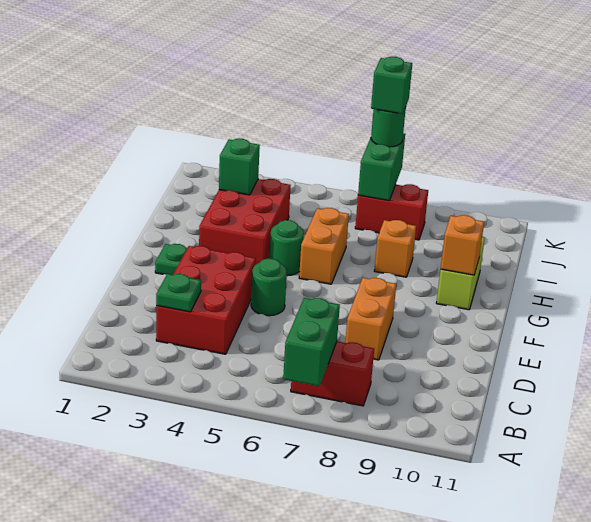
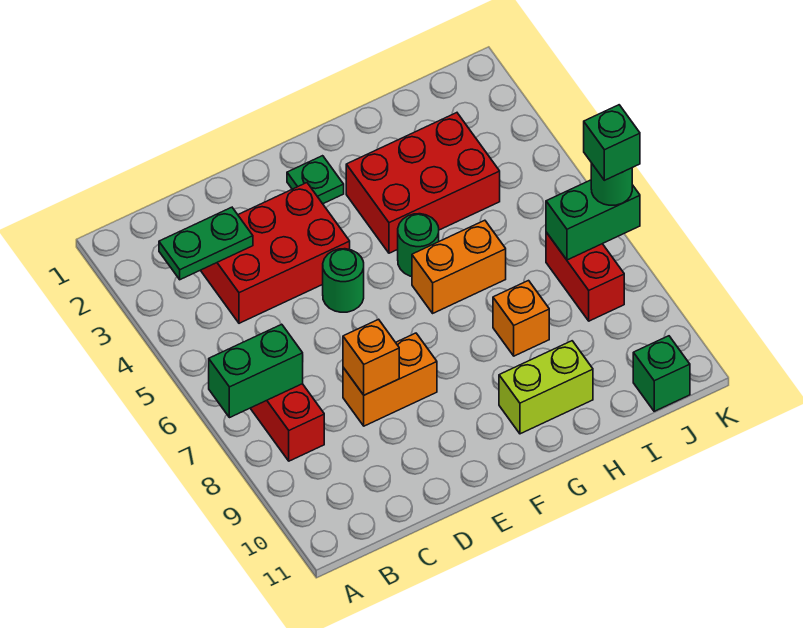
green 1x1 plate [156,274,201,312] -> green 1x2 plate [159,207,253,280]
orange 1x1 brick [441,215,484,275] -> orange 1x1 brick moved to [343,319,399,395]
green 1x1 brick [219,139,260,195] -> green 1x1 brick moved to [633,336,690,411]

